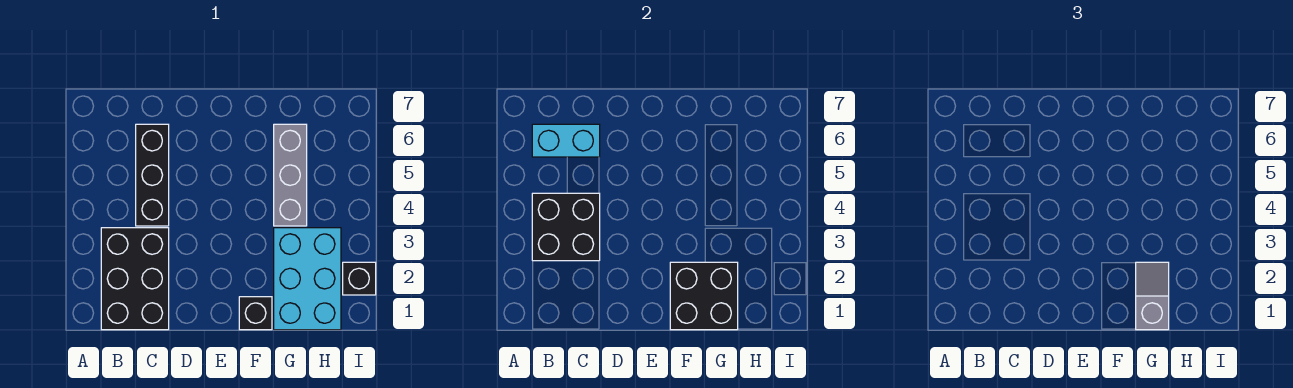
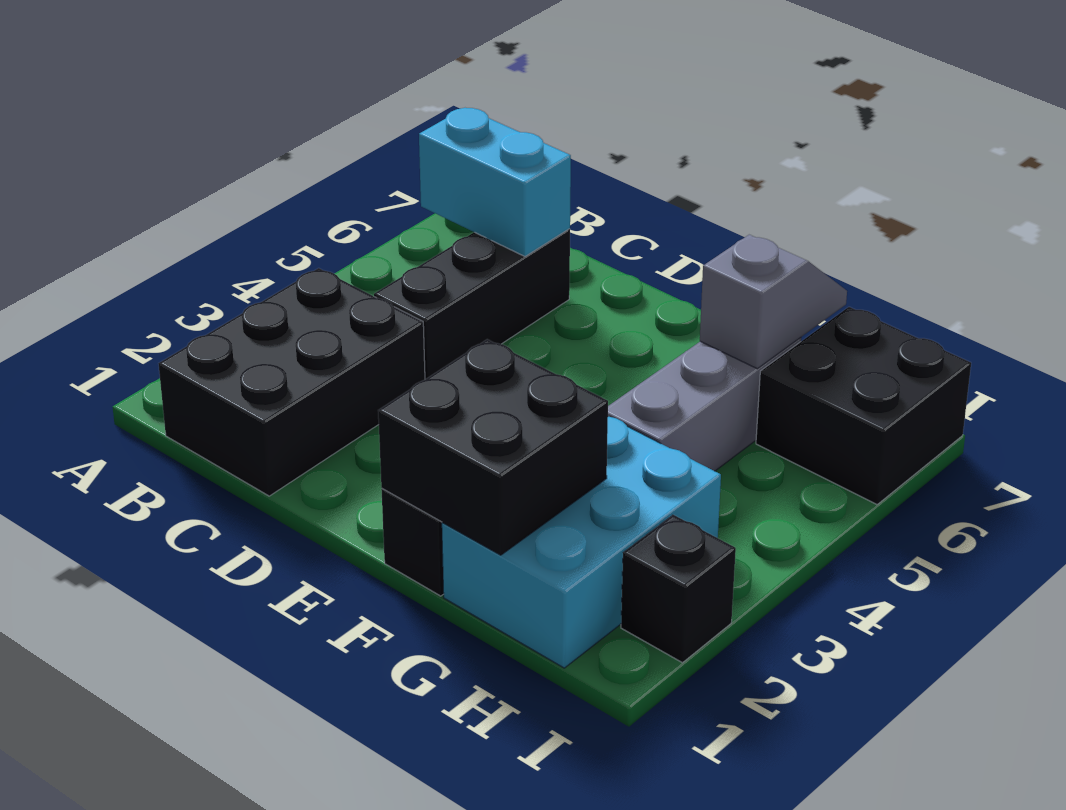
black 2x2 brick [532,193,600,261] -> black 2x2 brick moved to [756,307,971,504]
grey 1x2 slope [1136,262,1169,330] -> grey 1x2 slope moved to [700,235,847,369]

